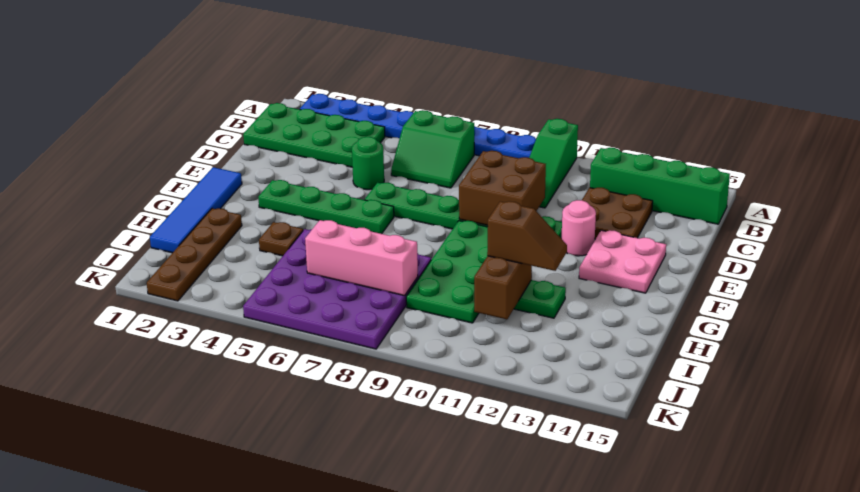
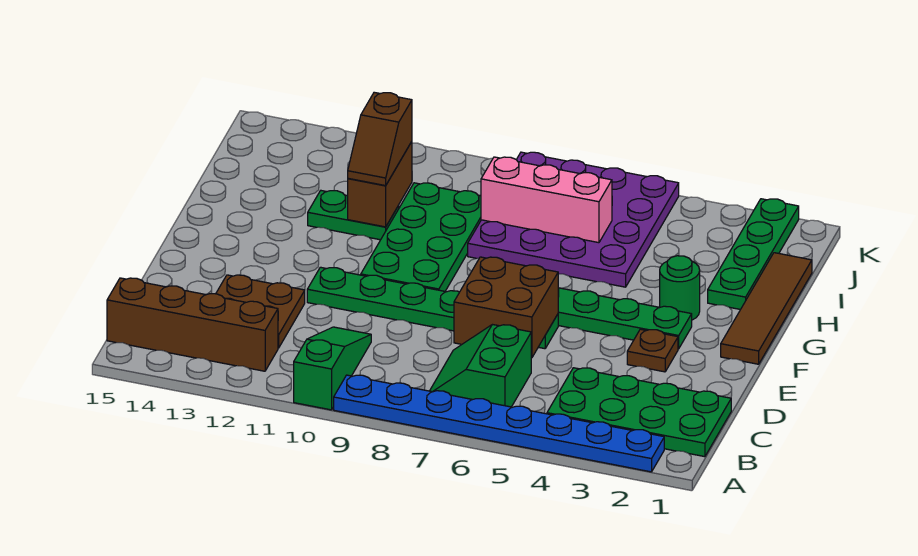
green 2x2 slope [391,110,474,188] -> green 2x2 slope turned to [430,325,531,407]
green 1x4 brick [590,148,730,224] -> brown 1x4 brick [107,278,278,371]
green 1x1 round brick [352,137,384,190] -> green 1x1 round brick moved to [660,256,700,320]
brown 2x2 brick [459,151,546,225] -> brown 2x2 brick moved to [454,257,558,358]
pink 1x1 round brick [561,200,596,256] -> none
pink 2x2 plate [579,230,666,293] -> none
blue 1x4 tile [150,167,242,253] -> brown 1x4 tile [721,253,812,364]
brown 1x4 plate [147,208,242,301] -> green 1x4 plate [708,199,799,309]
brown 1x1 plate [259,222,303,256] -> brown 1x1 plate moved to [627,329,678,372]
brown 1x2 slope [487,201,567,271] -> brown 1x2 slope turned to [348,92,412,186]

